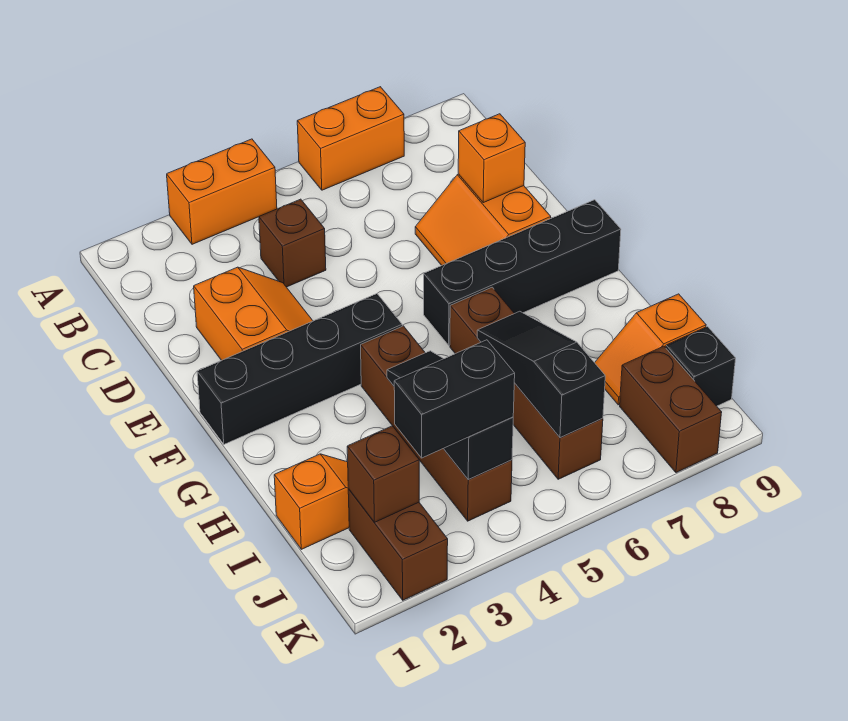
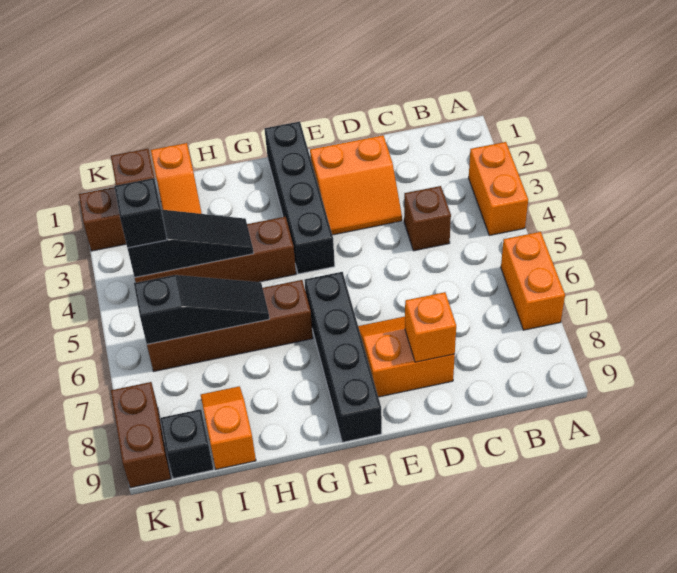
black 1x2 brick [394,340,515,458] -> black 1x1 brick [114,178,167,248]
brown 1x2 brick [620,346,722,473] -> brown 1x2 brick turned to [111,382,171,488]

